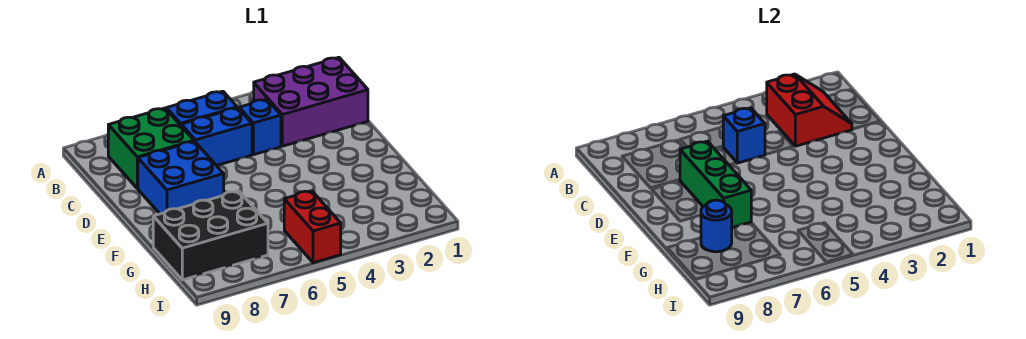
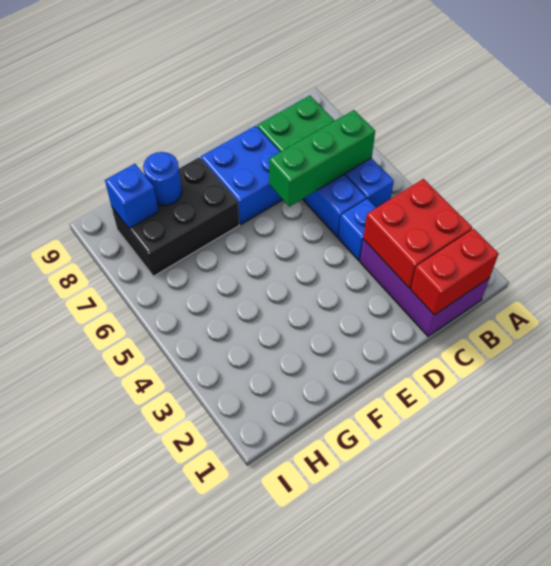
red 2x2 slope [767,74,852,146] -> red 2x2 brick [363,179,472,288]
blue 1x1 brick [723,108,765,163] -> blue 1x1 brick moved to [105,164,158,229]
green 1x3 brick [680,141,751,227] -> green 1x3 brick moved to [269,110,375,207]
black 2x3 brick [153,191,268,280] -> black 2x3 brick turned to [112,157,239,276]
red 1x2 brick [284,191,341,263] -> red 1x2 brick moved to [411,229,499,315]

